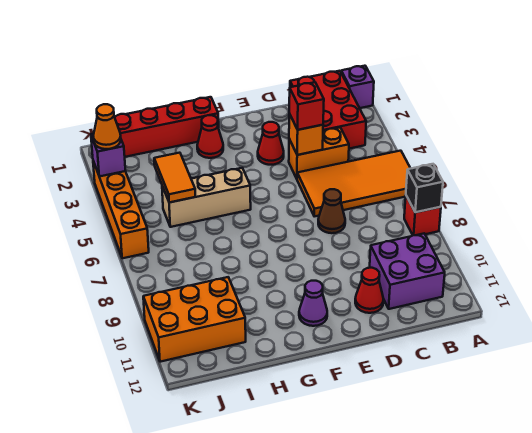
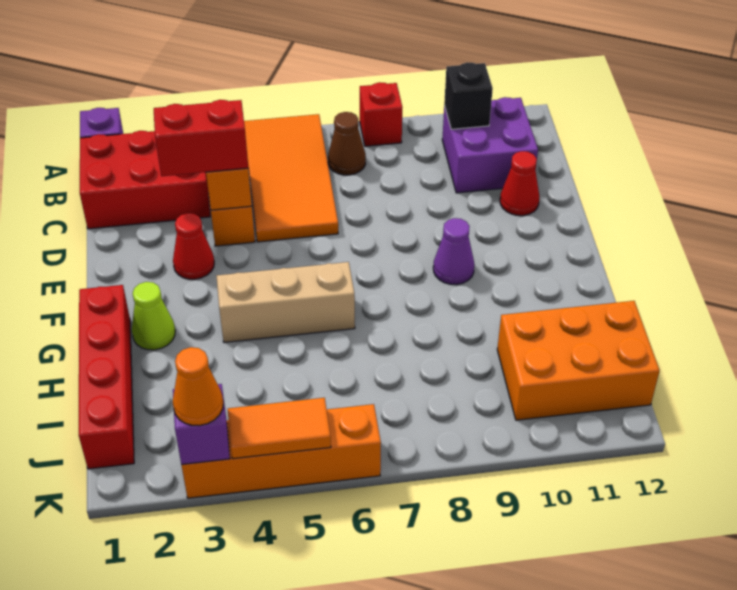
black 1x1 brick [406,164,443,212] -> black 1x1 brick moved to [444,62,493,129]
red 1x1 brick [289,82,324,130] -> red 1x2 brick [154,100,248,176]
brown 1x1 cone [318,189,345,233] -> brown 1x1 cone moved to [328,112,366,175]
purple 1x1 cone [299,281,327,326] -> purple 1x1 cone moved to [433,218,474,285]
red 1x1 cone [197,115,223,158] -> lime 1x1 cone [132,282,175,350]
tan 1x3 brick [162,168,251,227] -> tan 1x3 brick turned to [216,262,355,342]
orange 1x2 tile [154,153,195,203] -> orange 1x2 tile moved to [228,398,331,459]
orange 2x3 brick [143,277,246,362] -> orange 2x3 brick turned to [497,301,660,420]

